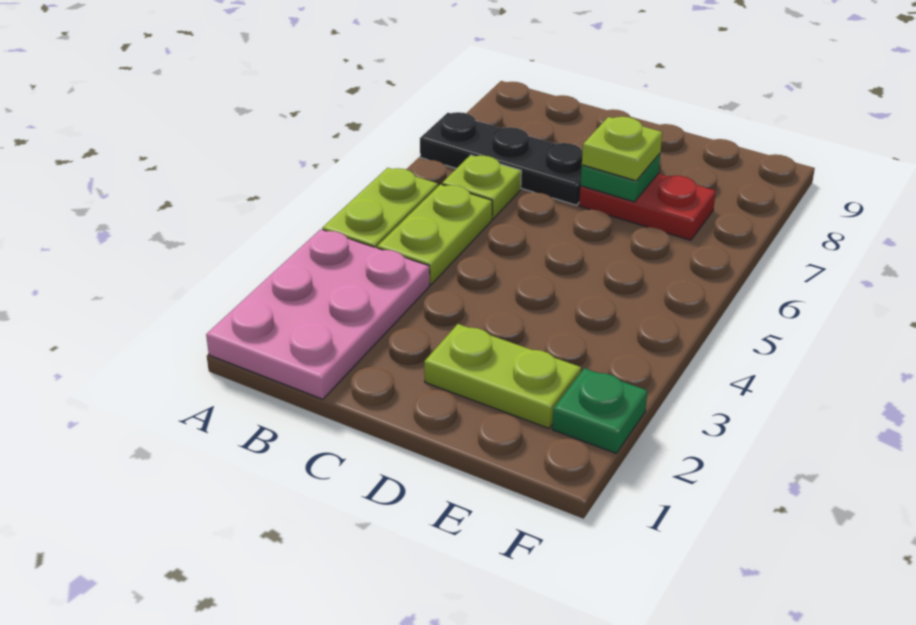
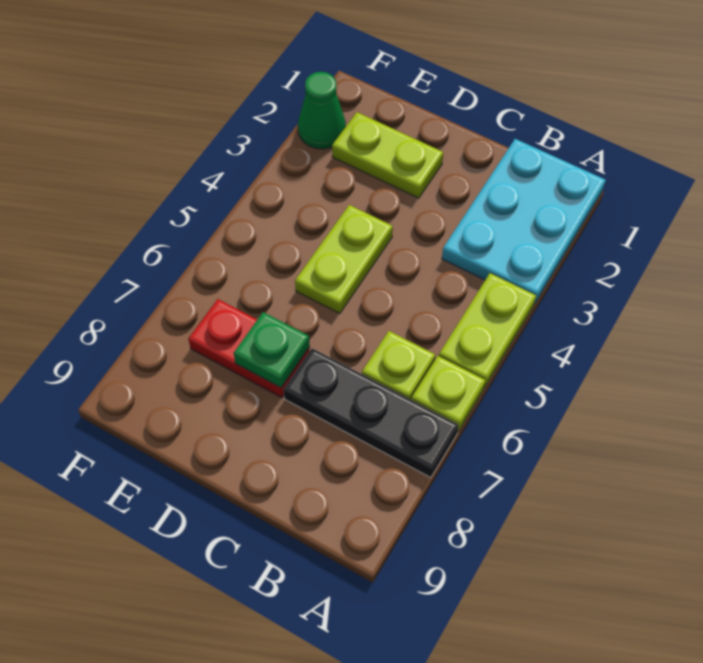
pink 2x3 plate [206,229,430,399] -> cyan 2x3 plate [442,139,606,304]
lime 1x2 plate [377,184,492,284] -> lime 1x2 plate moved to [295,205,393,313]
lime 1x1 plate [582,117,662,181] -> lime 1x1 plate moved to [411,356,485,432]
green 1x1 plate [552,368,647,453] -> green 1x1 cone [298,72,346,149]

